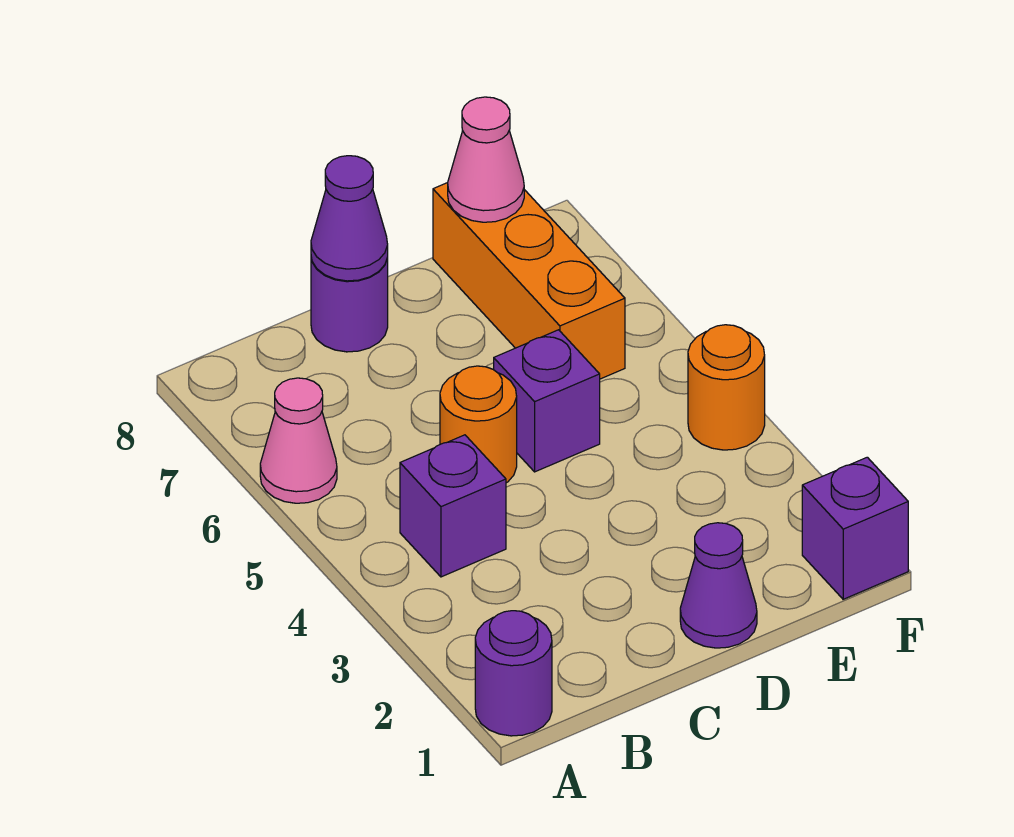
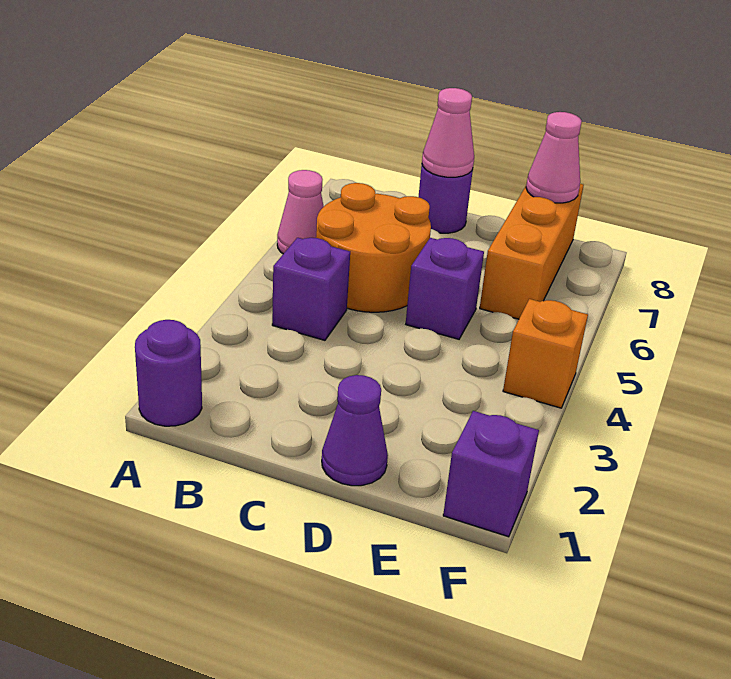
orange 1x1 round brick [440,366,517,483] -> orange 2x2 round brick [316,183,431,312]
purple 1x1 cone [311,156,388,281] -> pink 1x1 cone [422,88,474,177]
orange 1x1 round brick [688,325,765,450] -> orange 1x1 brick [503,299,588,408]

